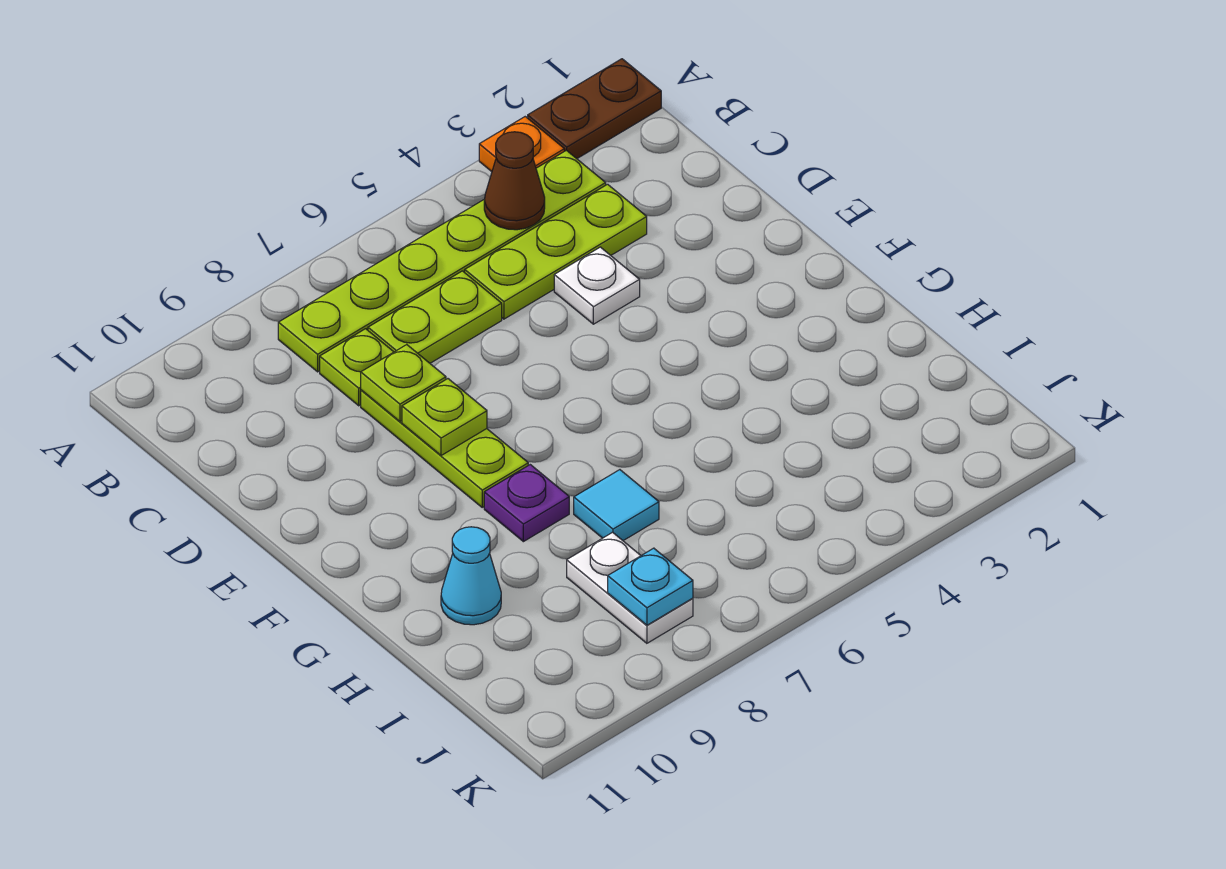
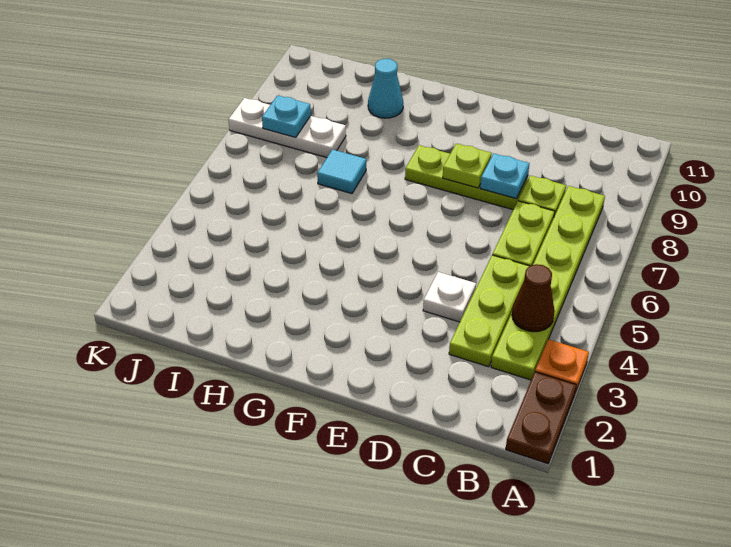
lime 1x1 plate [361,345,446,421] -> cyan 1x1 plate [480,154,529,199]
purple 1x1 plate [484,465,569,542] -> none
white 1x2 plate [567,532,693,643] -> white 1x3 plate [228,98,346,158]

